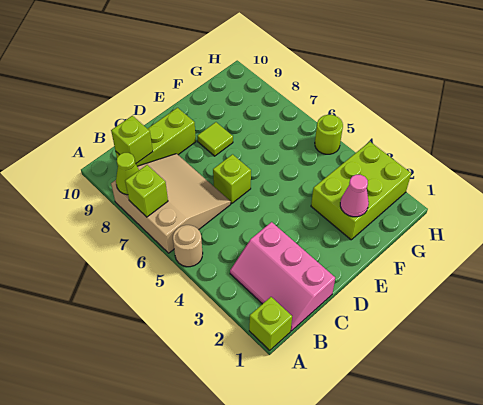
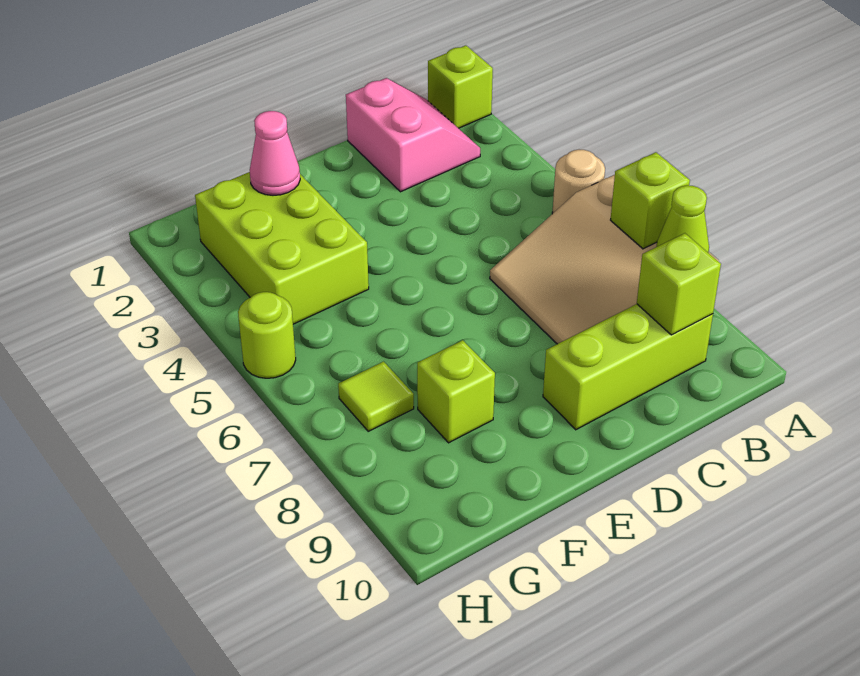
pink 2x3 slope [230,222,335,331] -> pink 2x2 slope [346,78,480,192]
lime 1x1 brick [213,154,251,203] -> lime 1x1 brick moved to [417,340,495,443]
lime 1x1 tile [197,122,233,156] -> lime 1x1 tile moved to [338,362,414,431]
lime 2x3 brick [311,142,411,240] -> lime 2x3 brick turned to [195,172,369,324]

